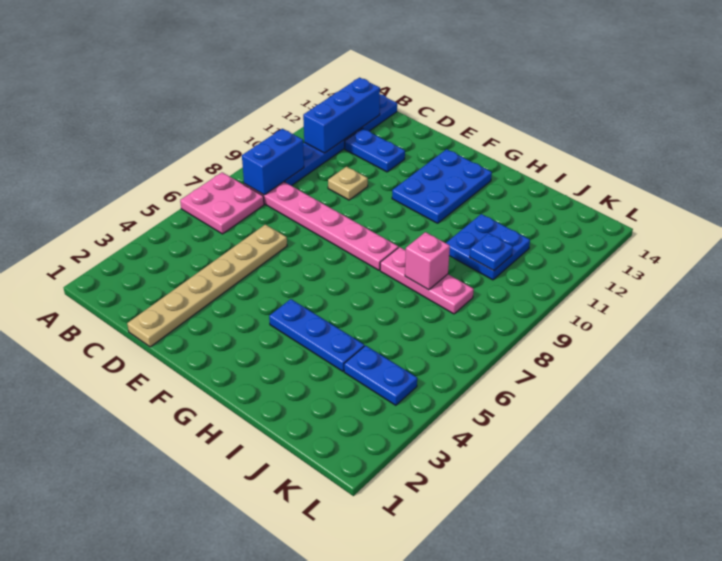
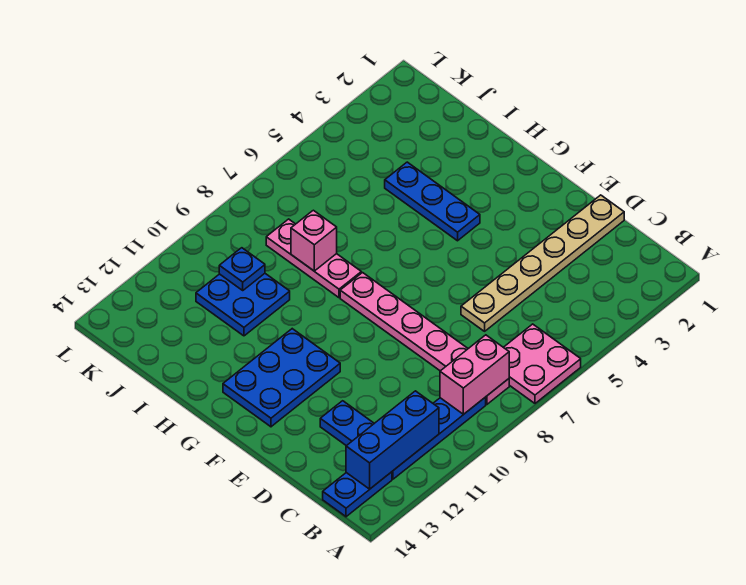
blue 1x2 brick [242,129,304,195] -> pink 1x2 brick [440,335,509,414]
tan 1x1 plate [328,167,368,200] -> none
blue 1x2 plate [344,346,417,405] -> none

